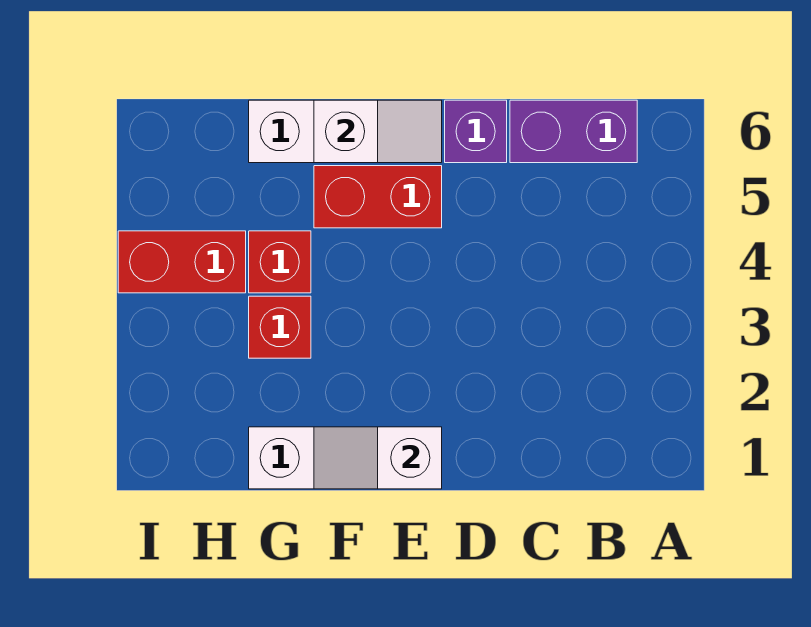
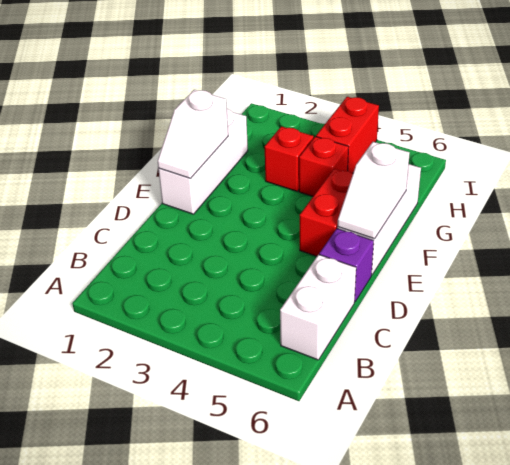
purple 1x2 brick [510,100,637,163] -> white 1x2 brick [280,255,356,360]
white 1x2 slope [314,427,442,489] -> white 1x2 slope turned to [158,90,228,178]

